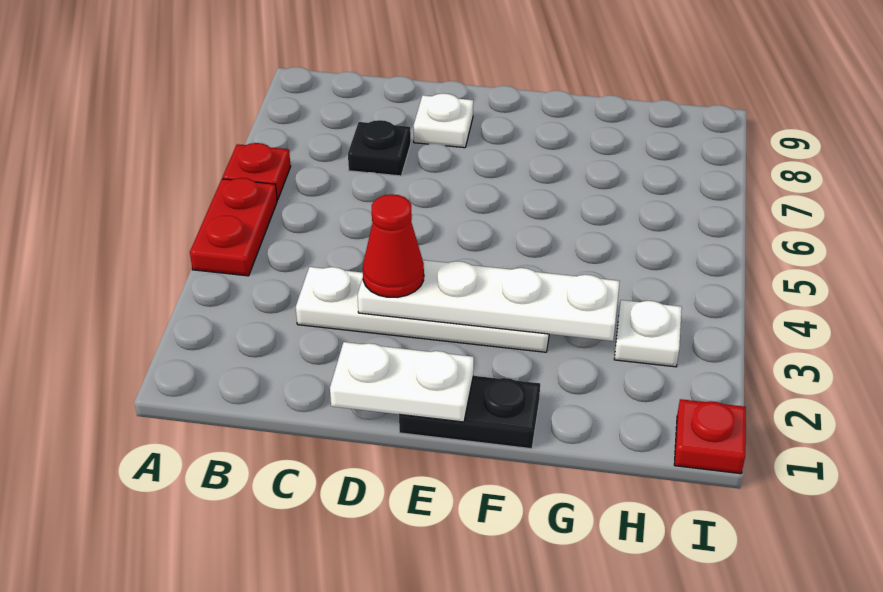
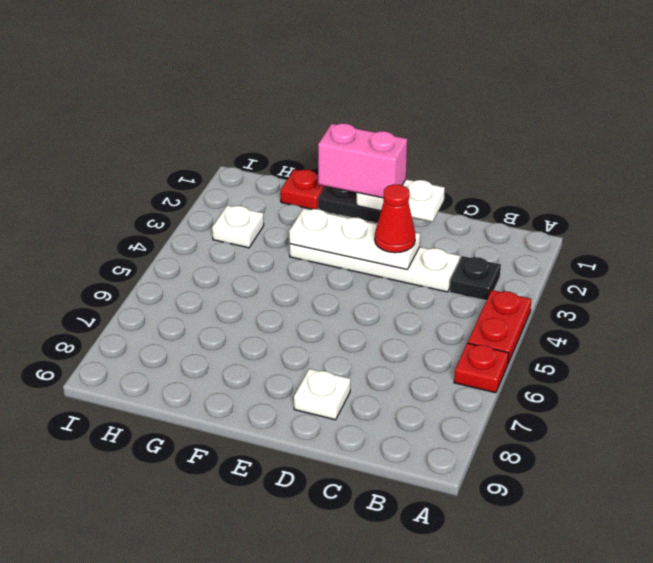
black 1x1 plate [348,120,411,176] -> black 1x1 plate moved to [450,256,501,301]
white 1x4 plate [358,260,620,341] -> white 1x3 plate [289,208,420,269]
none -> pink 1x2 brick [318,123,407,198]
red 1x1 plate [674,399,746,474] -> red 1x1 plate moved to [281,169,326,209]

